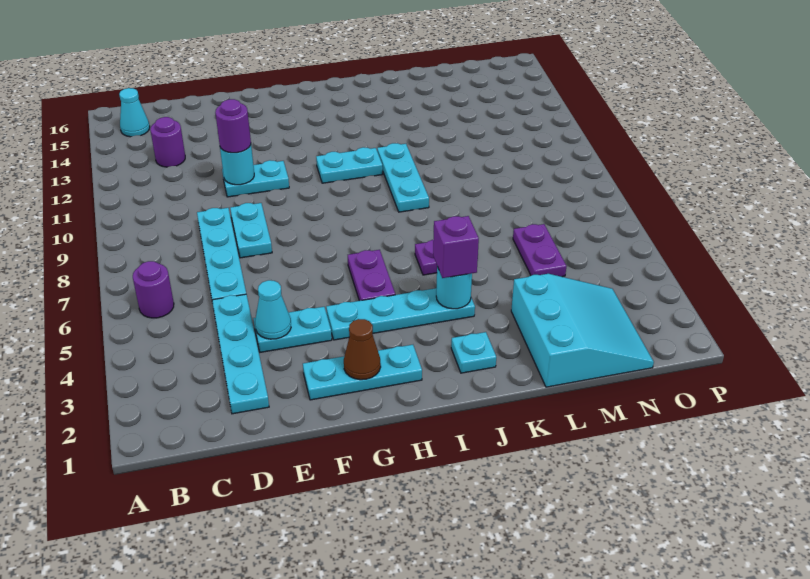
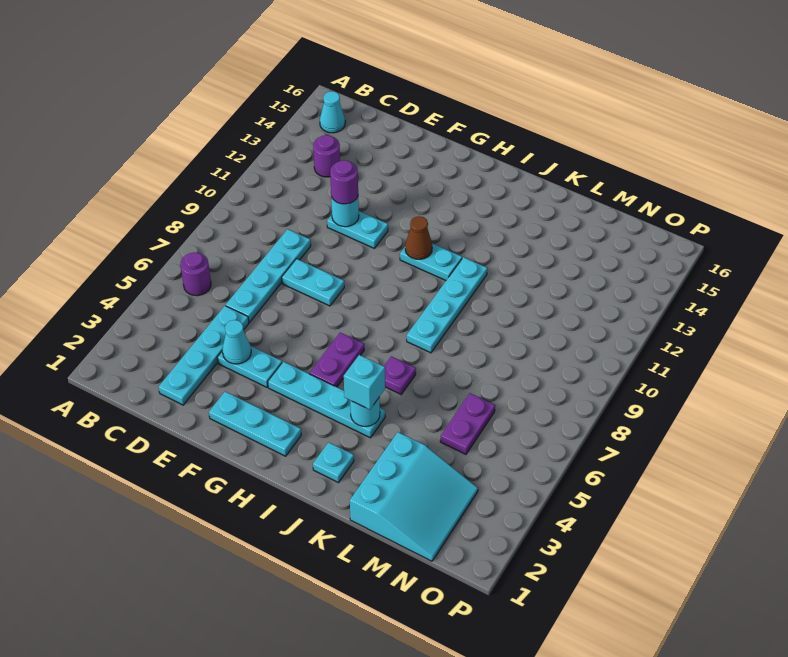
cyan 1x2 plate [230,203,272,258] -> cyan 1x2 plate turned to [282,259,344,306]
brown 1x1 cone [344,319,381,380] -> brown 1x1 cone moved to [405,216,432,259]
purple 1x1 brick [433,216,479,278] -> cyan 1x1 brick [344,355,385,410]
cyan 1x3 plate [377,143,429,212] -> cyan 1x4 plate [407,257,487,353]

